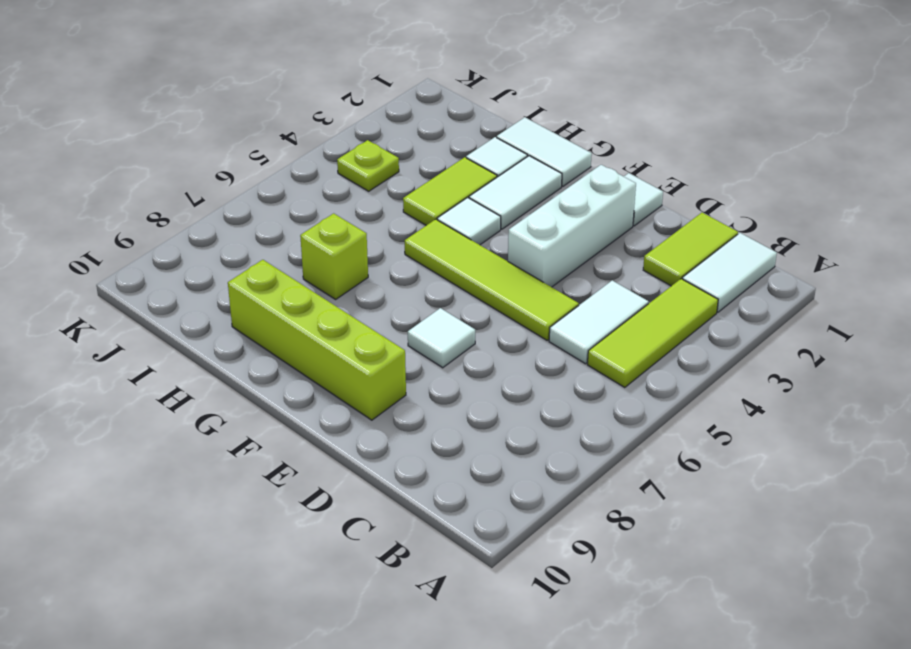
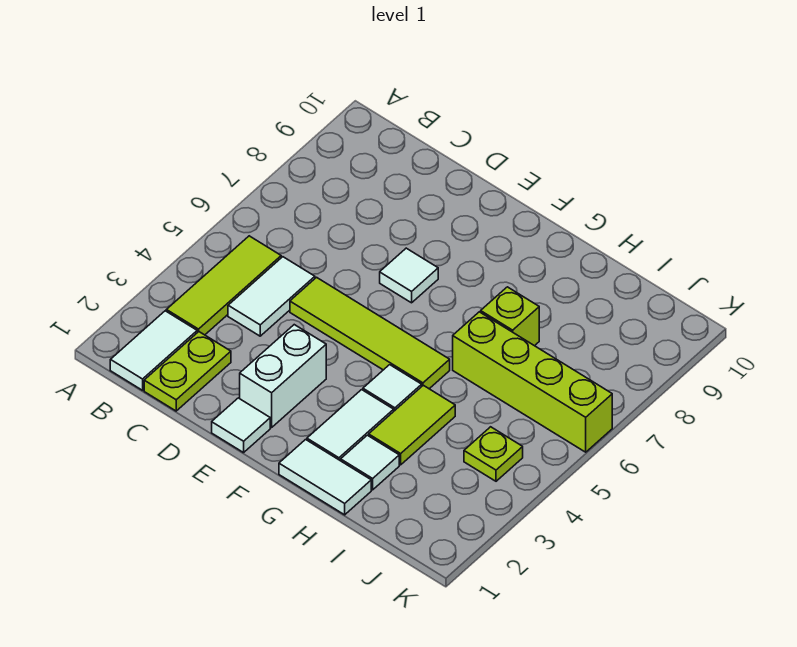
lime 1x2 tile [643,213,738,286] -> lime 1x2 plate [144,332,231,411]
white 1x3 brick [508,165,636,287] -> white 1x2 brick [240,325,326,428]
lime 1x4 brick [228,260,406,420] -> lime 1x4 brick moved to [453,312,612,452]

